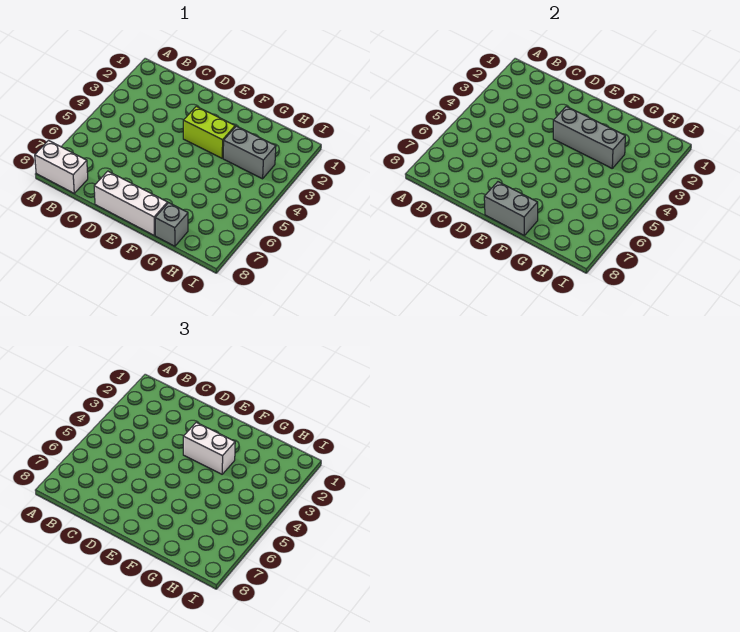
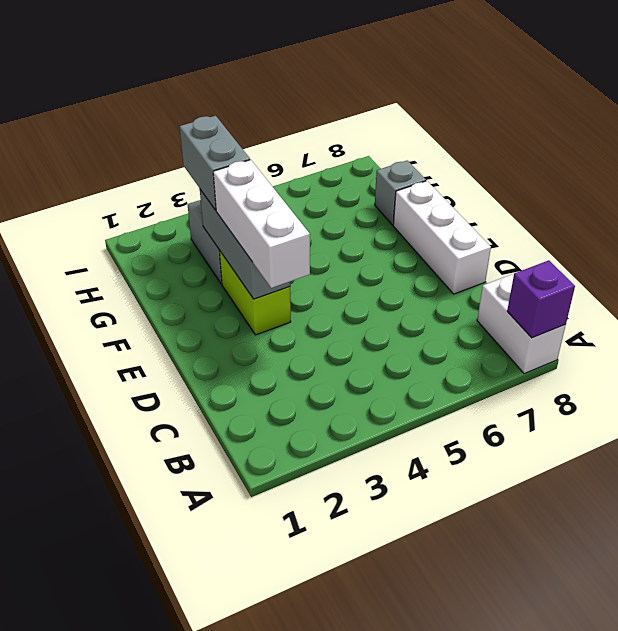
none -> purple 1x1 brick [507,260,575,338]
white 1x2 brick [183,422,235,474] -> white 1x3 brick [213,160,310,288]
grey 1x2 brick [484,182,538,235] -> grey 1x2 brick moved to [180,116,250,210]

